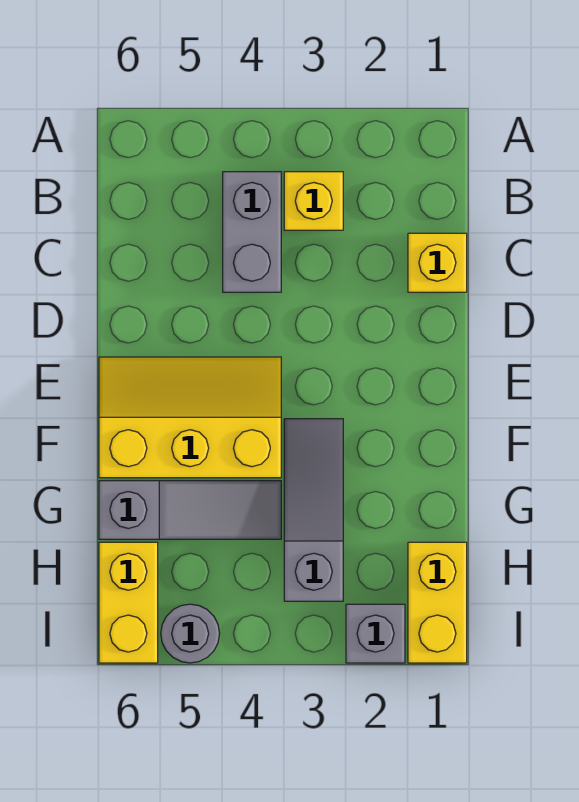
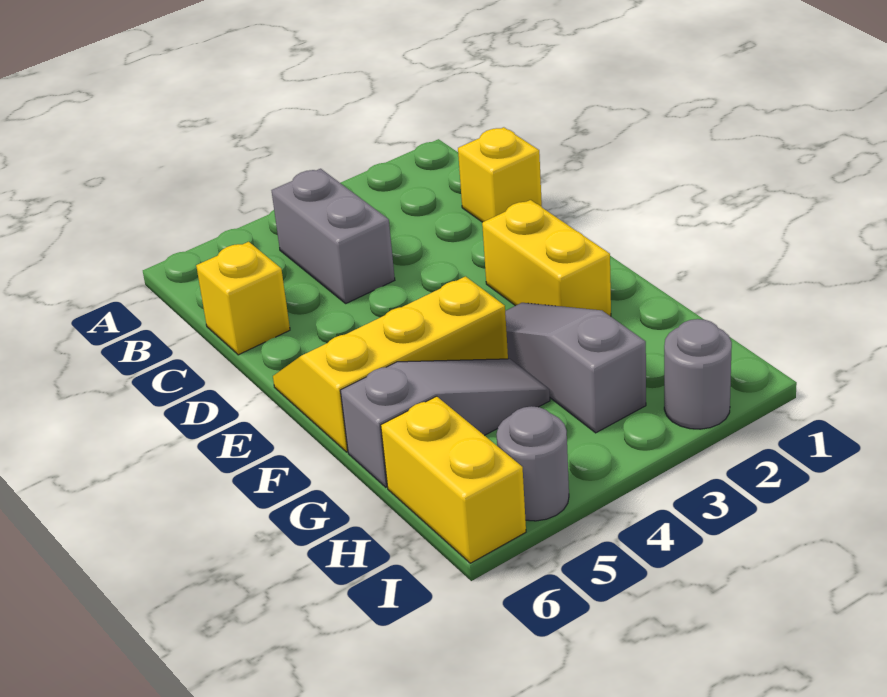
yellow 1x1 brick [284,172,343,230] -> yellow 1x1 brick moved to [196,242,290,355]
yellow 1x2 brick [408,542,467,663] -> yellow 1x2 brick moved to [482,200,611,316]
grey 1x1 brick [346,604,405,663] -> grey 1x1 round brick [664,319,732,429]

